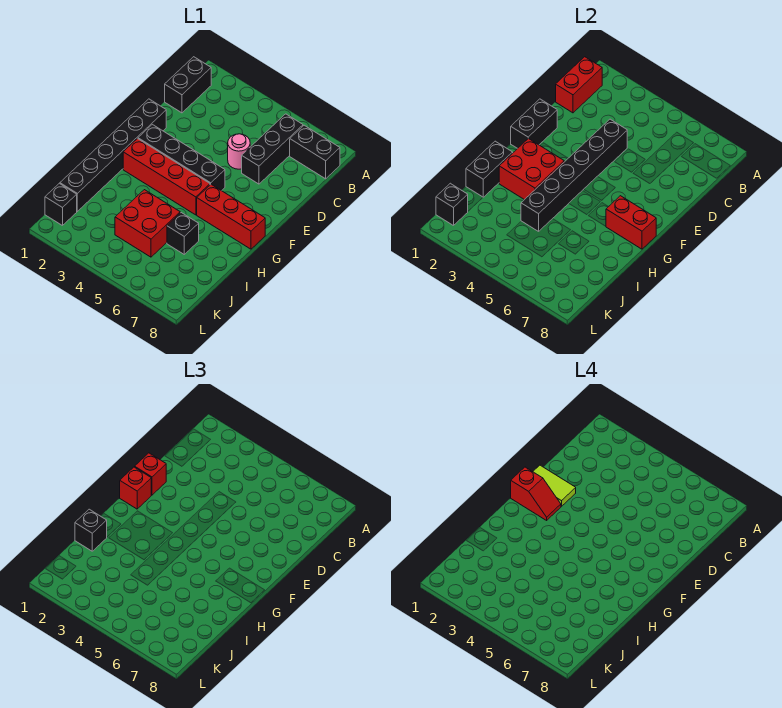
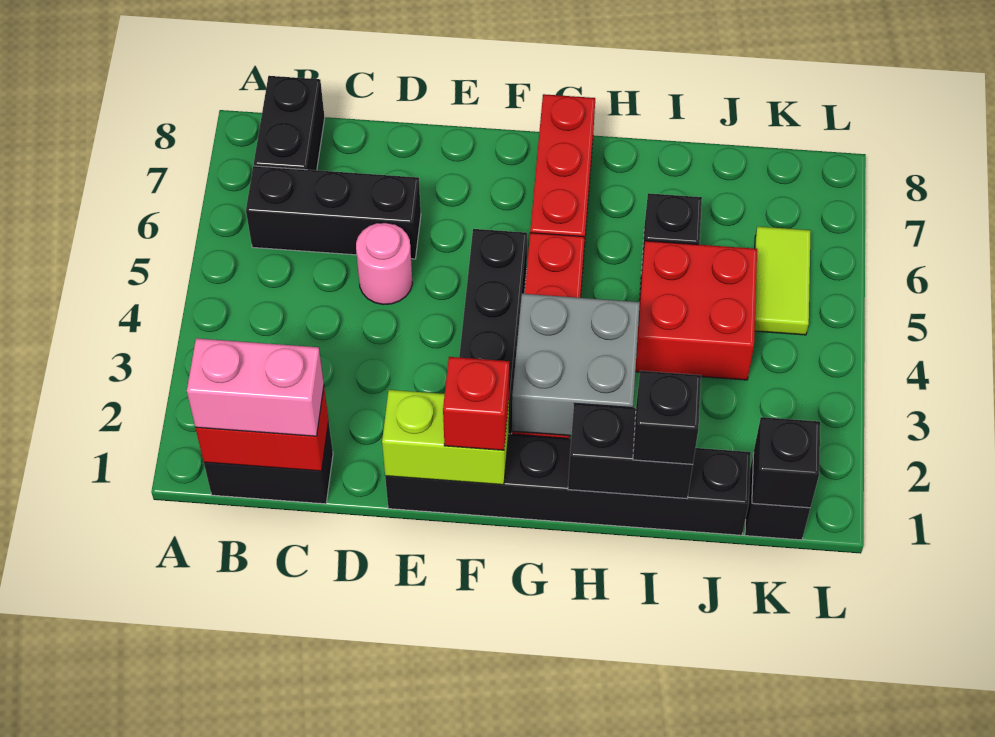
none -> pink 1x2 brick [187,338,324,436]
black 1x6 brick [521,119,627,231] -> none
black 1x2 brick [511,99,557,148] -> lime 1x2 brick [382,390,509,485]
red 1x1 brick [135,453,166,495] -> none
lime 1x2 tile [533,465,576,506] -> lime 1x2 tile moved to [755,227,811,335]
red 1x2 slope [511,467,561,520] -> none
red 2x2 brick [499,138,564,200] -> grey 2x2 brick [512,294,640,436]
red 1x2 brick [606,196,656,249] -> none

